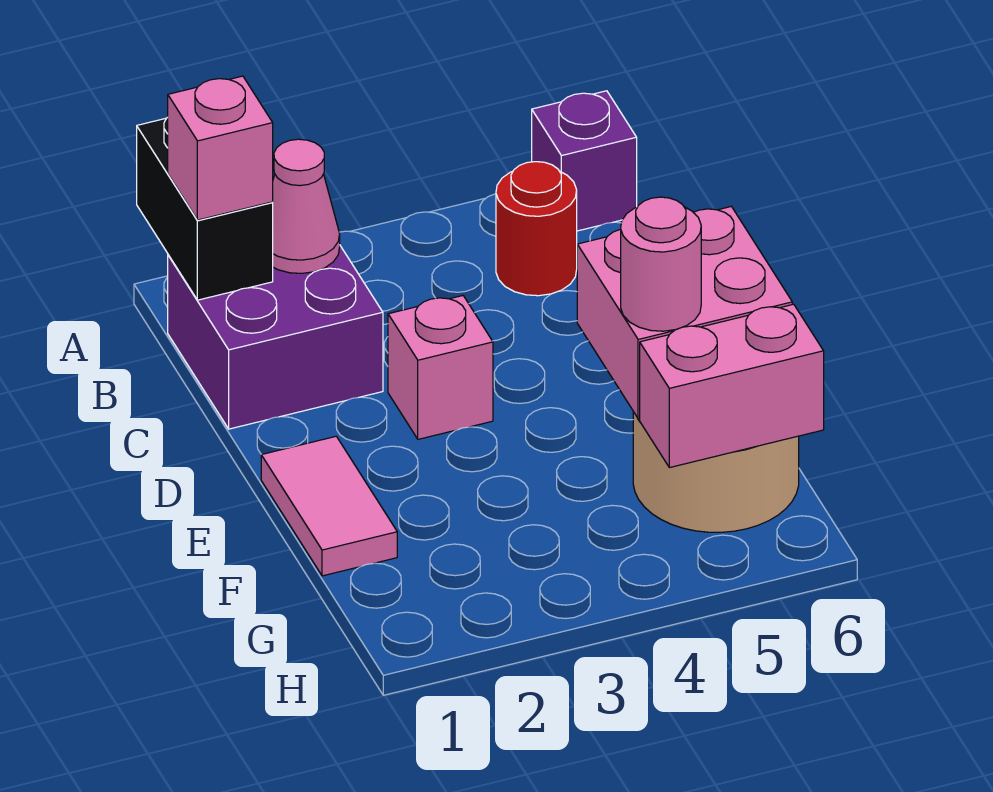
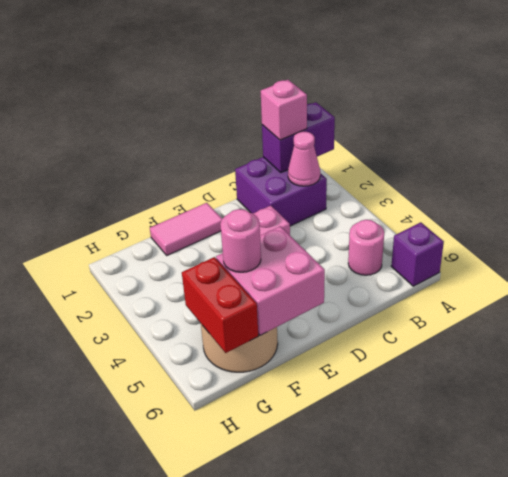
black 1x2 brick [137,117,273,300] -> purple 1x2 brick [262,102,335,172]
red 1x1 round brick [496,162,577,296] -> pink 1x1 round brick [348,220,384,275]
pink 1x2 brick [640,304,824,468] -> red 1x2 brick [182,257,258,353]

